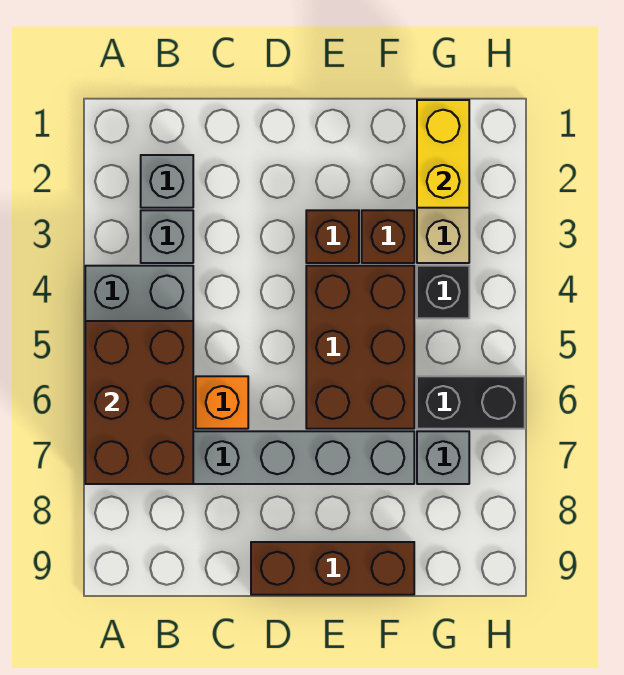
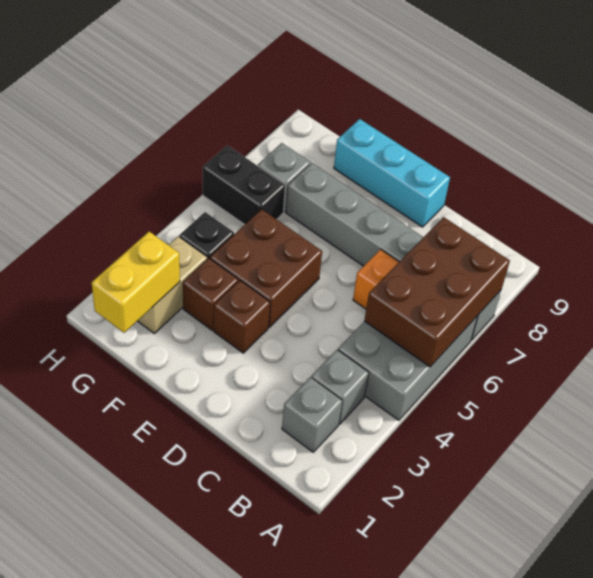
brown 1x3 brick [251,542,414,595] -> cyan 1x3 brick [334,119,450,227]
brown 2x3 brick [306,266,414,429] -> brown 2x2 brick [210,209,322,327]

